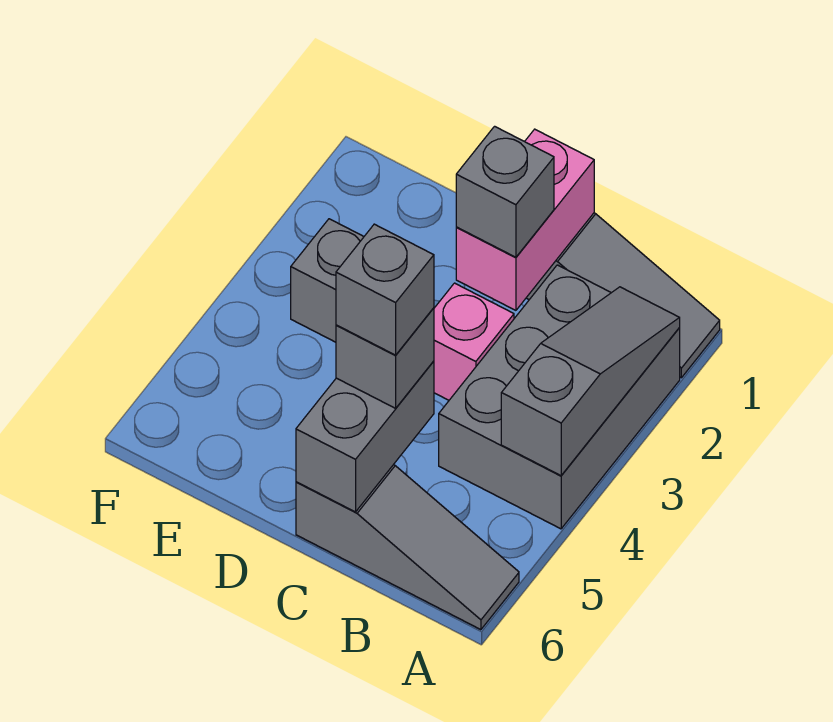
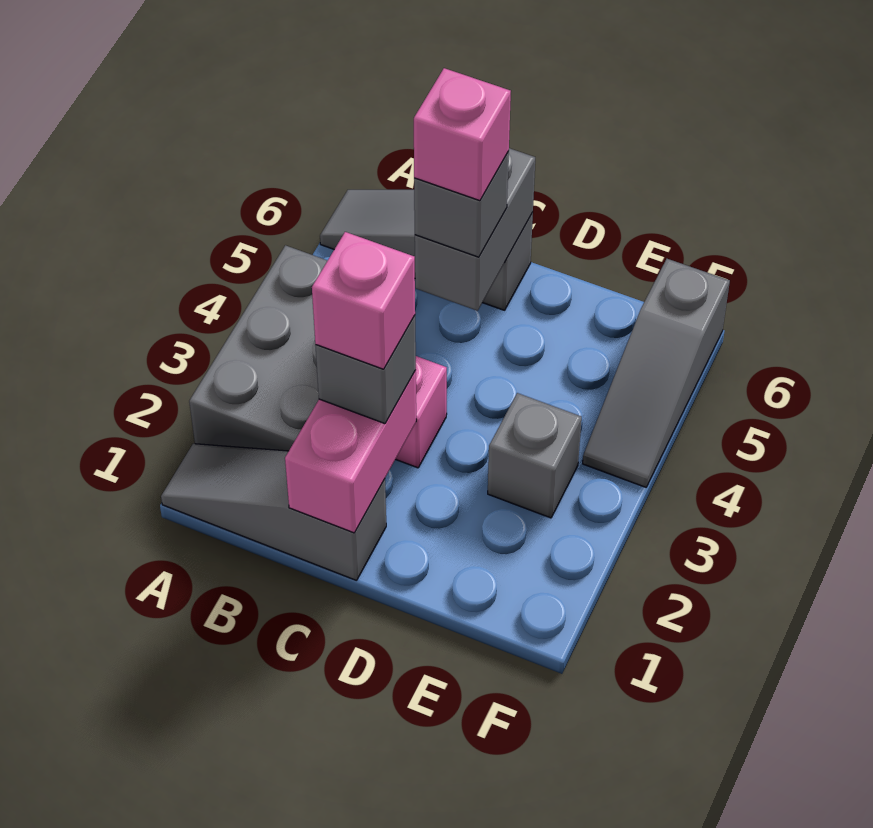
grey 1x3 slope [501,287,680,476] -> grey 1x3 slope moved to [583,259,730,487]
none -> pink 1x1 brick [312,232,415,369]
grey 1x1 brick [336,224,434,355] -> pink 1x1 brick [414,68,511,201]

